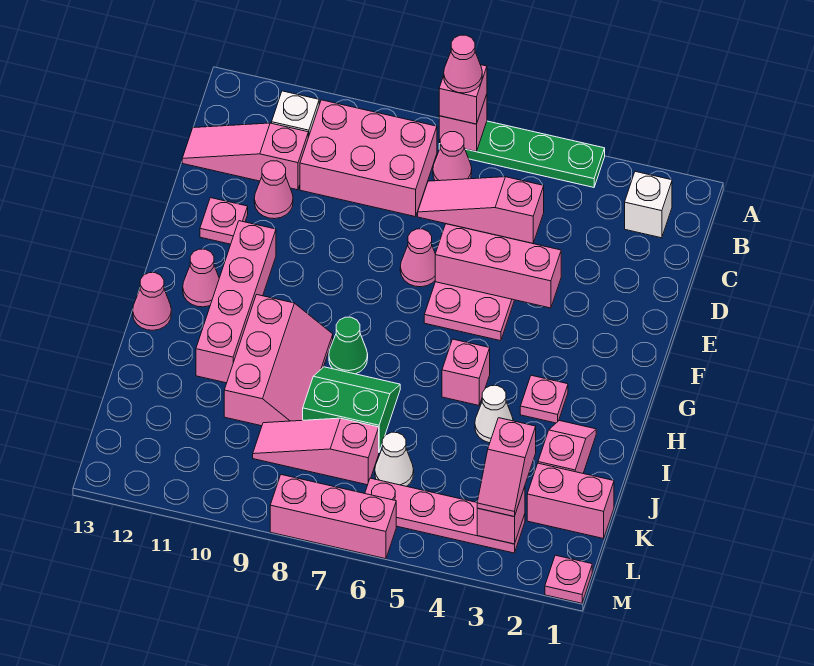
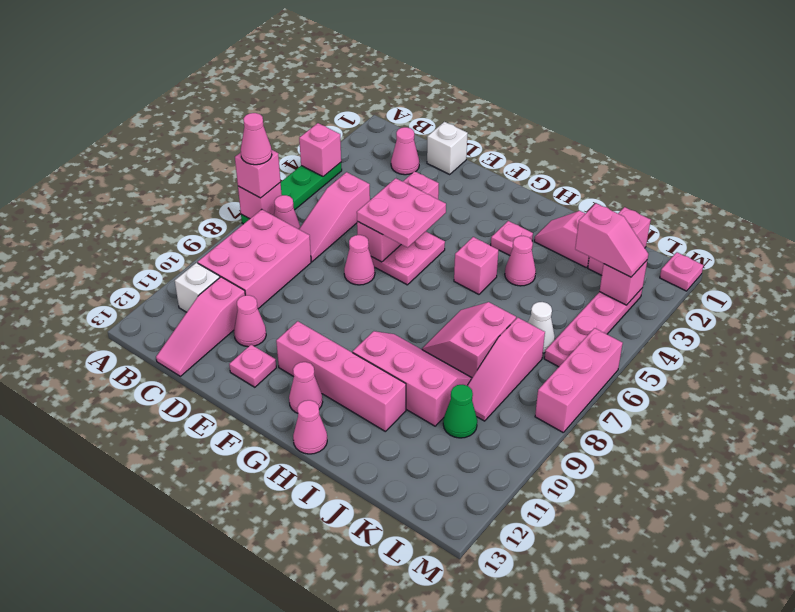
none -> pink 1x1 brick [299,123,341,177]
white 1x1 brick [625,172,672,238] -> white 1x1 brick moved to [427,122,468,175]
none -> pink 1x1 cone [391,127,419,175]
none -> pink 2x2 plate [357,178,446,247]
green 1x1 cone [329,317,368,374] -> green 1x1 cone moved to [443,385,477,438]
white 1x1 cone [475,386,513,443] -> pink 1x1 cone [505,236,536,286]
green 2x2 slope [303,367,400,452] -> pink 2x2 slope [422,302,516,378]

